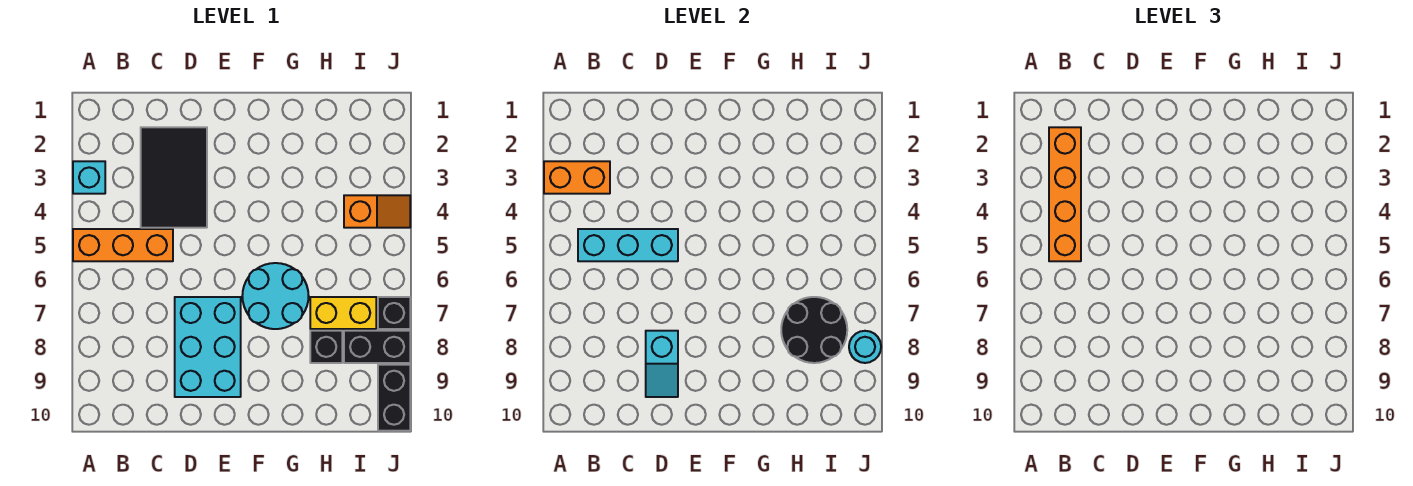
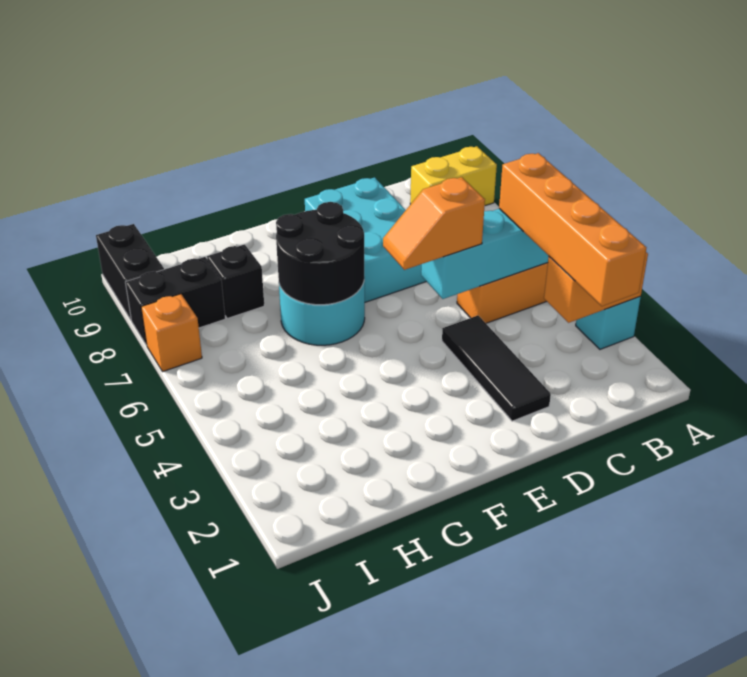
black 2x3 tile [141,127,207,228] -> black 1x3 tile [442,316,551,421]
cyan 1x2 slope [646,331,678,397] -> none
yellow 1x2 brick [310,297,376,329] -> yellow 1x2 brick moved to [410,146,497,206]
black 2x2 round brick [781,297,847,363] -> black 2x2 round brick moved to [276,202,364,305]
orange 1x2 slope [344,195,410,228] -> orange 1x2 slope moved to [383,177,485,270]
black 1x1 brick [378,297,410,329] -> orange 1x1 brick [141,294,202,372]
cyan 1x1 round brick [849,331,881,363] -> none

